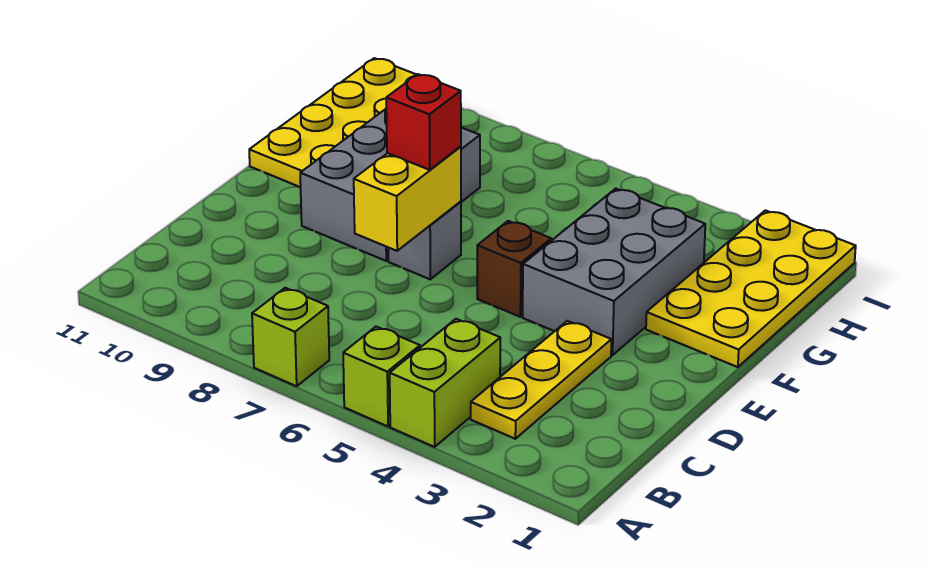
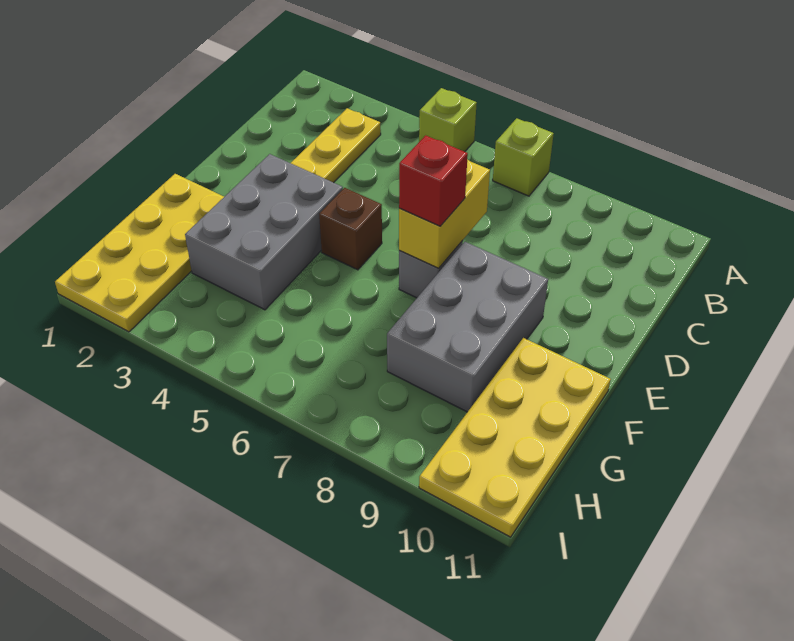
lime 1x2 brick [390,319,500,447] -> none

